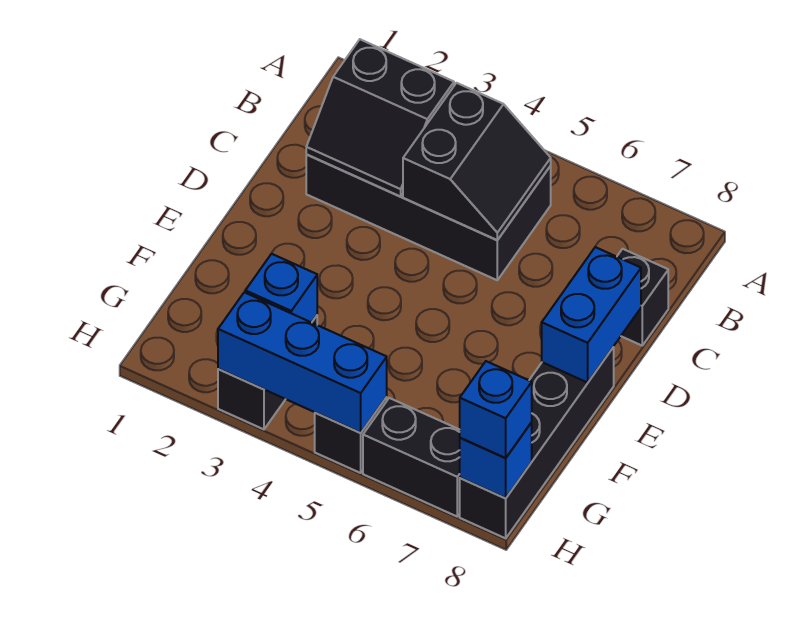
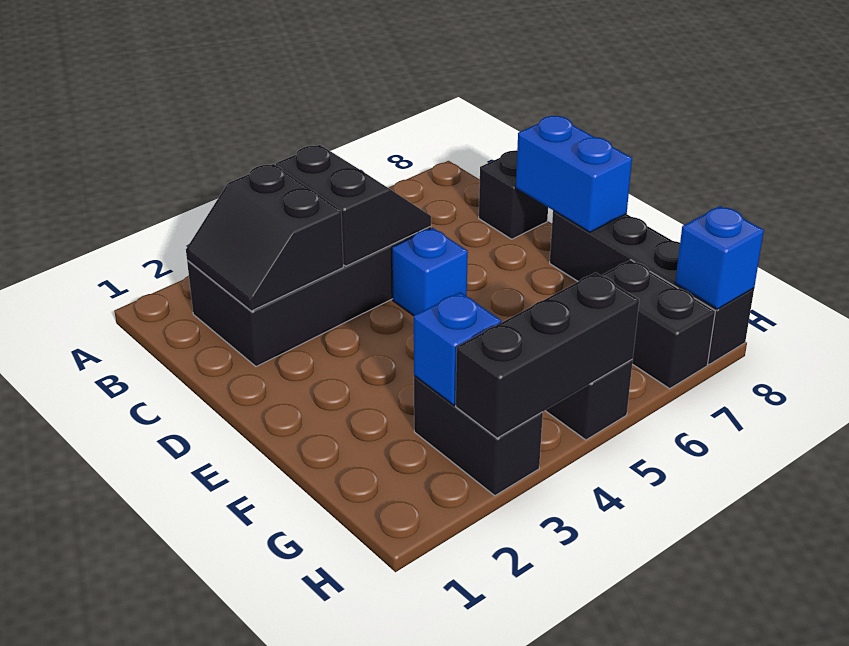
black 2x2 slope [306,39,454,196] -> black 2x2 slope turned to [186,164,343,311]
blue 1x3 brick [218,292,387,433] -> black 1x3 brick [456,272,639,438]
black 1x2 brick [363,398,460,516] -> black 1x2 brick turned to [601,260,715,389]
blue 1x1 brick [460,361,532,458] -> blue 1x1 brick moved to [392,228,468,316]

